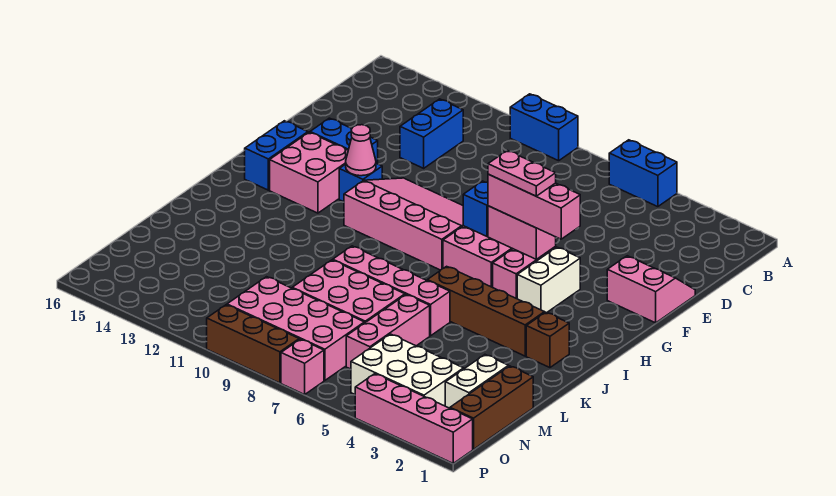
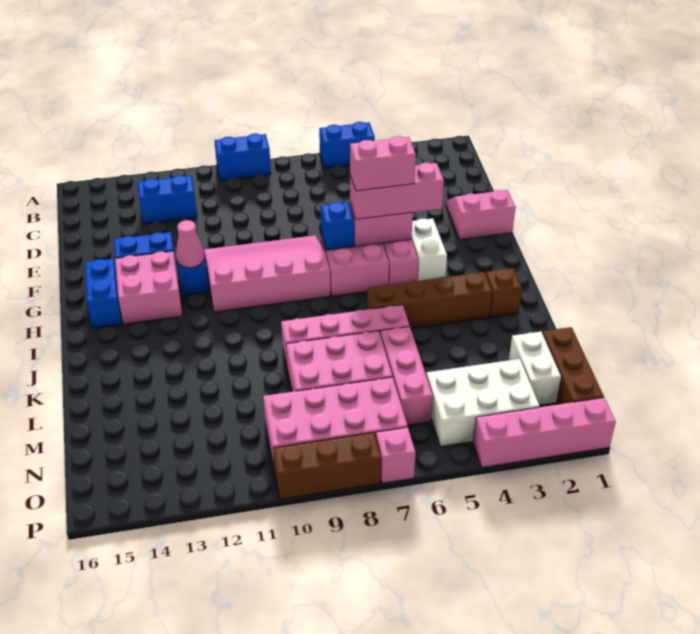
blue 1x2 brick [400,99,463,168] -> blue 1x2 brick turned to [137,175,197,224]
pink 1x2 plate [488,150,556,196] -> pink 1x2 brick [350,136,416,191]

